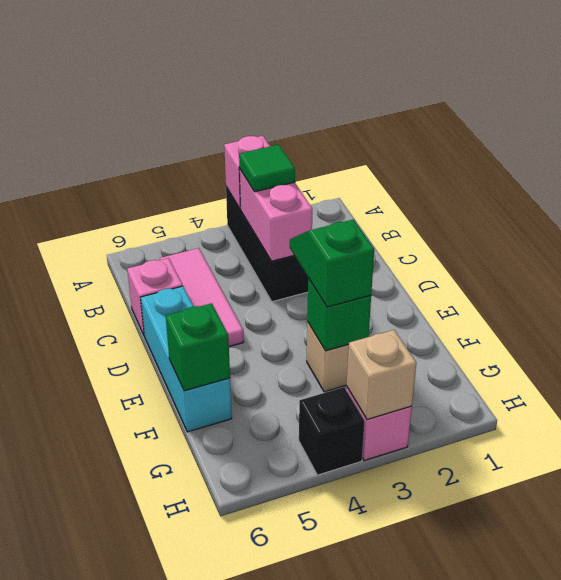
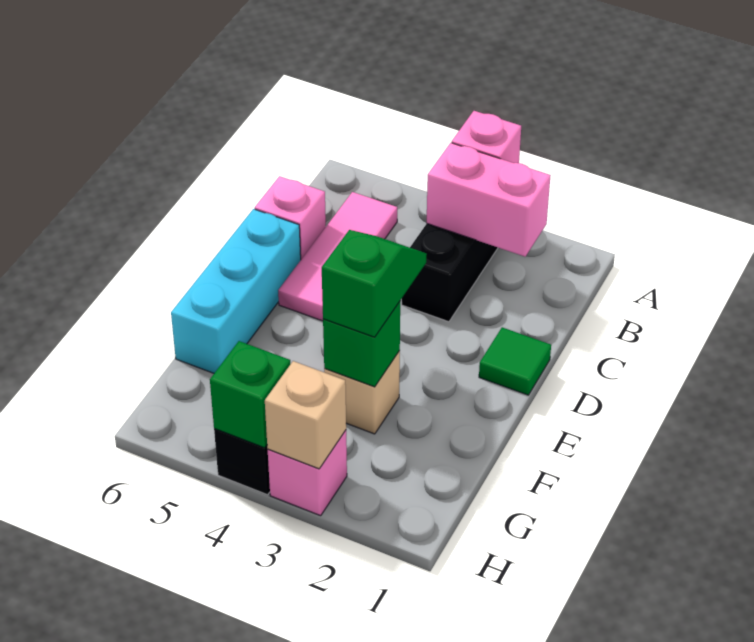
pink 1x2 brick [239,169,312,261] -> pink 1x2 brick turned to [427,143,551,257]
green 1x1 tile [239,145,295,192] -> green 1x1 tile moved to [479,327,551,395]
green 1x1 brick [166,303,230,391] -> green 1x1 brick moved to [210,341,290,448]

